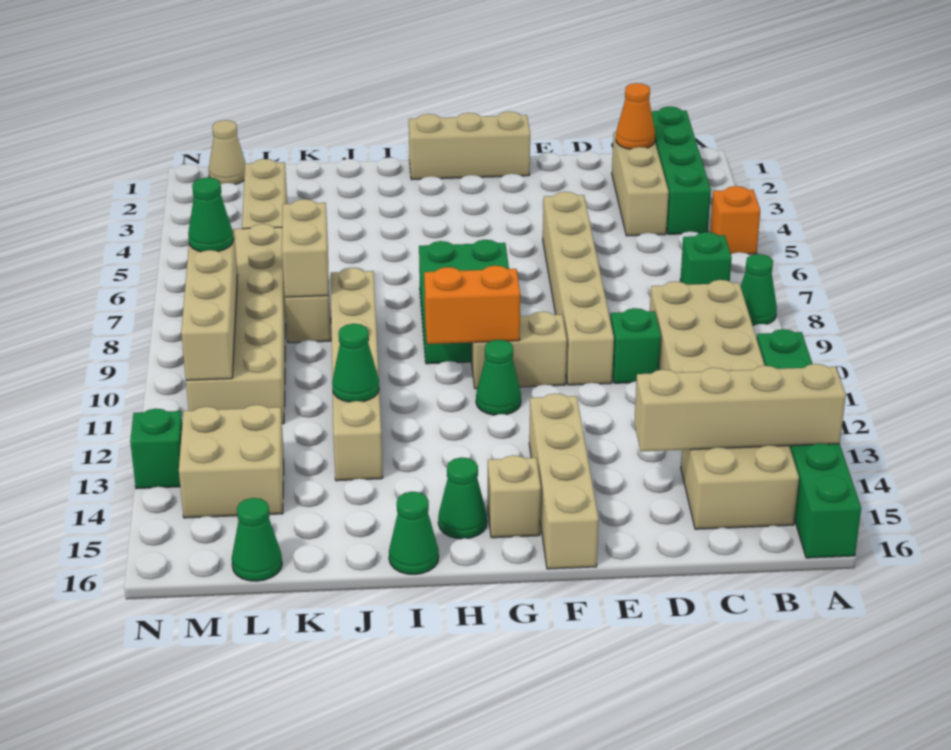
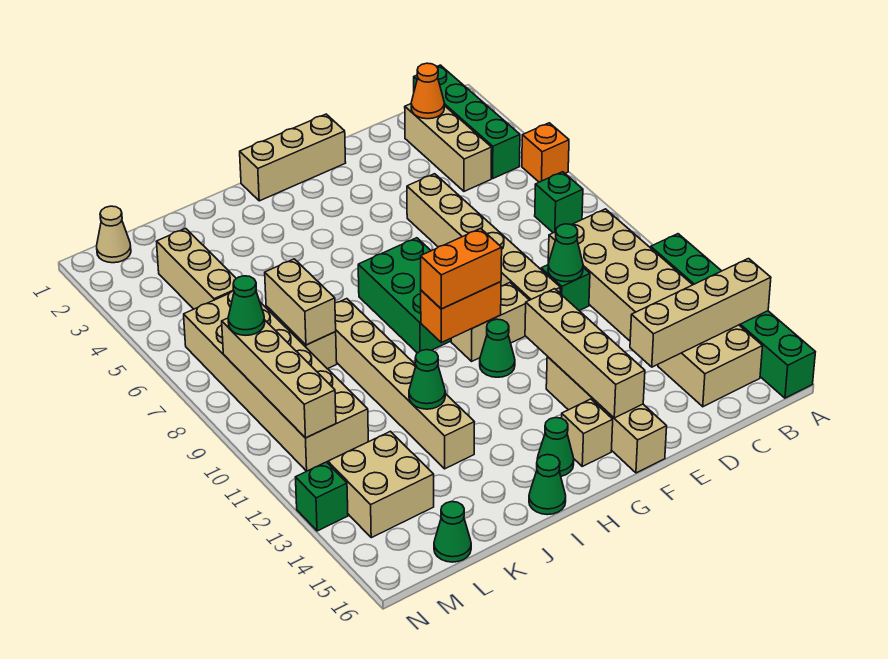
green 1x1 cone [741,254,777,325] -> green 1x1 cone moved to [548,224,583,282]
none -> tan 1x4 brick [525,289,645,418]
none -> orange 1x2 brick [421,228,502,309]

